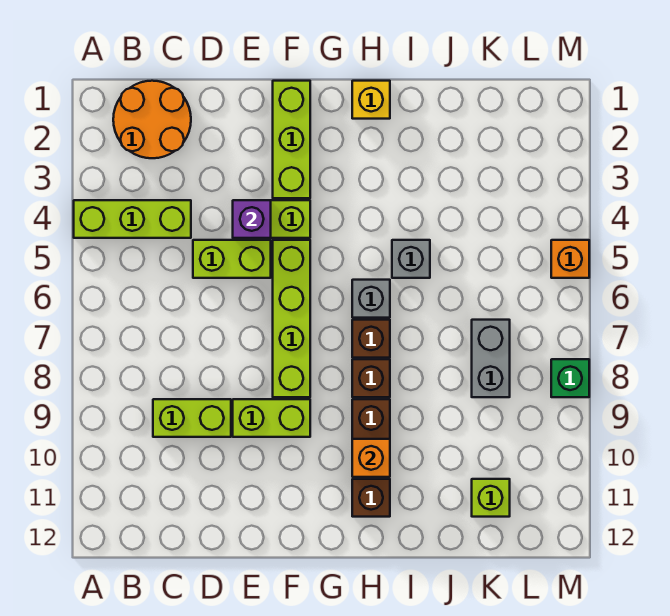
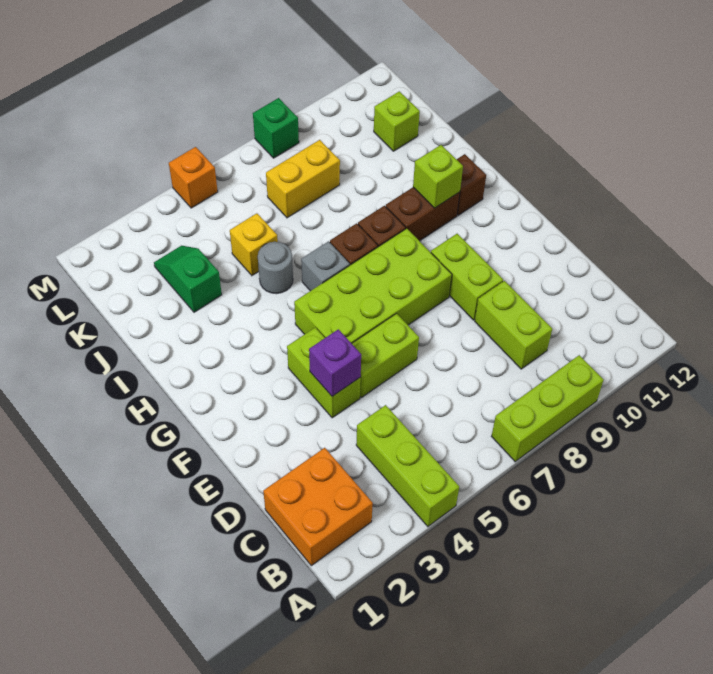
orange 2x2 round brick [113,81,191,158] -> orange 2x2 brick [263,448,373,566]
lime 1x2 brick [193,240,271,278] -> lime 1x2 brick turned to [352,313,419,398]
lime 1x3 brick [273,81,310,198] -> lime 1x3 brick moved to [491,355,604,462]
lime 1x4 brick [273,240,310,397] -> lime 2x4 brick [294,229,452,343]
yellow 1x1 brick [352,81,390,119] -> yellow 1x1 brick moved to [230,213,278,275]
orange 1x1 brick [352,439,390,477] -> lime 1x1 brick [413,145,463,208]
grey 1x1 brick [392,240,430,278] -> grey 1x1 round brick [258,242,293,294]
none -> green 1x2 slope [154,246,222,312]
grey 1x2 brick [472,320,510,397] -> yellow 1x2 brick [266,140,340,218]

